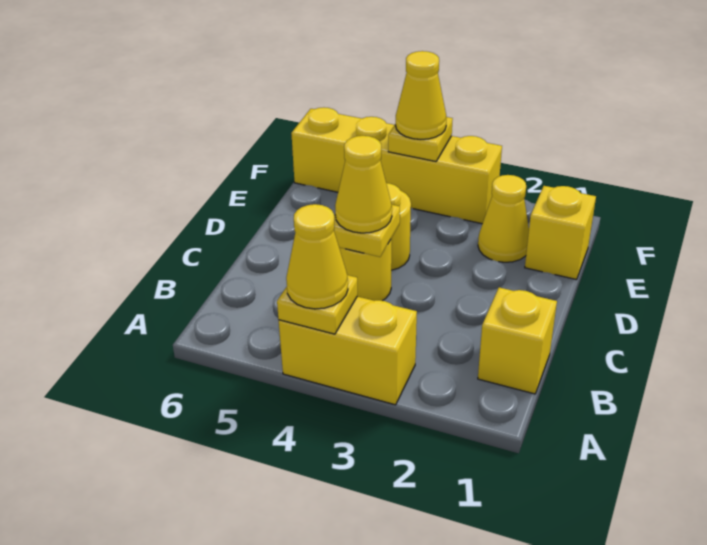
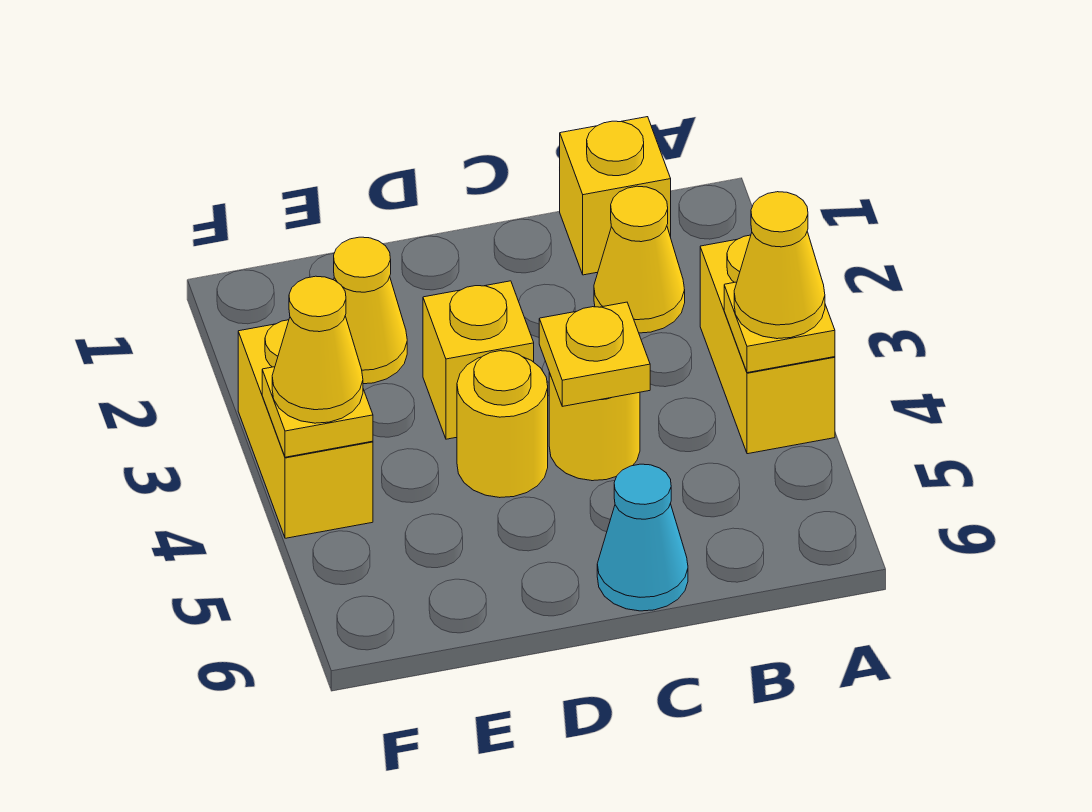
yellow 1x1 cone [335,136,392,233] -> yellow 1x1 cone moved to [594,186,685,333]
none -> cyan 1x1 cone [597,464,688,611]
yellow 1x1 brick [525,186,596,280] -> yellow 1x1 brick moved to [423,281,534,439]
yellow 1x4 brick [291,107,502,224] -> yellow 1x2 brick [238,320,373,538]

